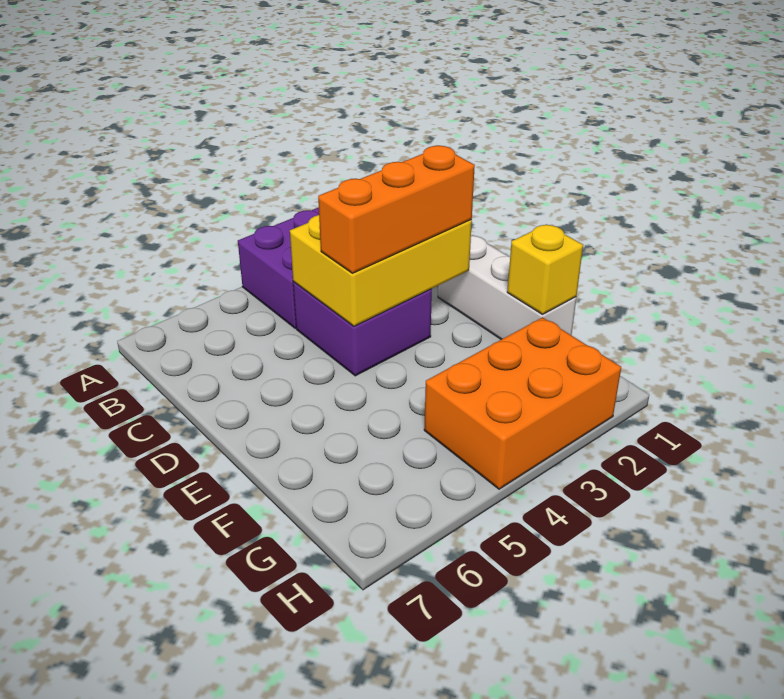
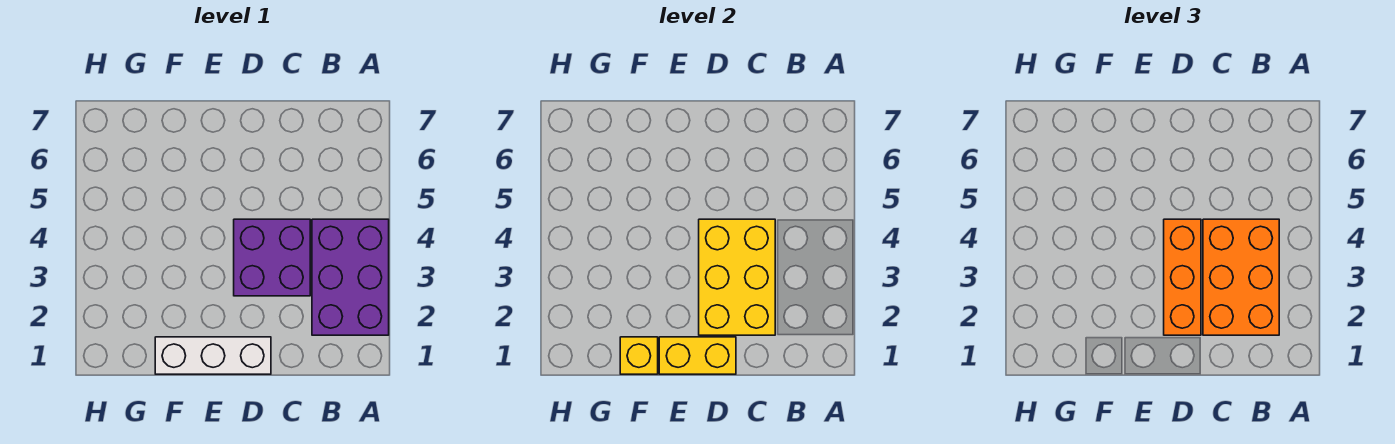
none -> yellow 1x2 brick [659,337,736,374]
orange 2x3 brick [424,317,621,489] -> orange 2x3 brick moved to [1203,219,1279,335]

